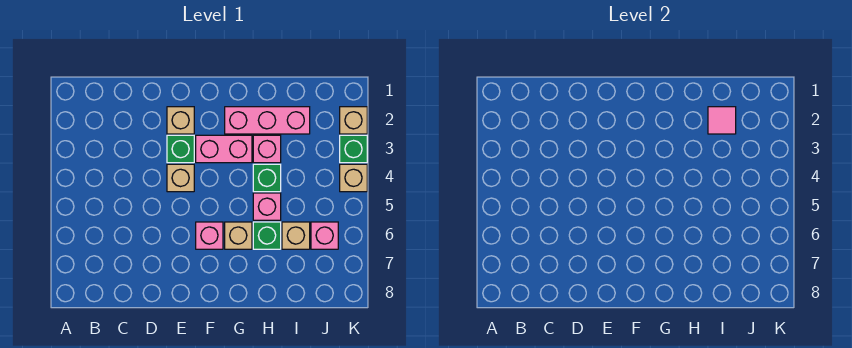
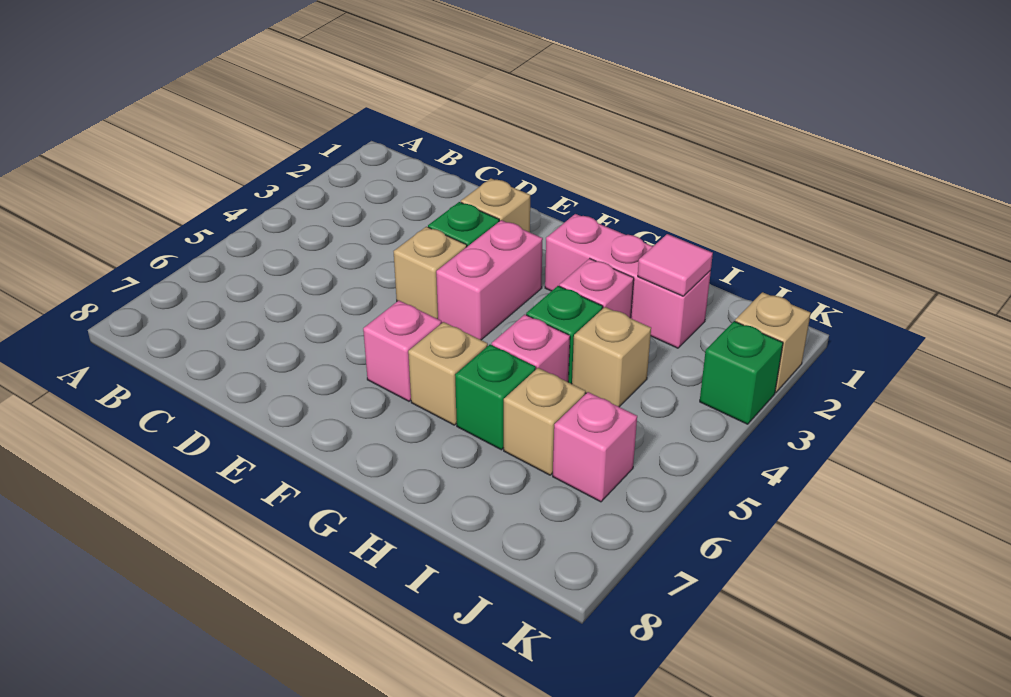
pink 1x2 brick [196,135,252,163] -> pink 1x2 brick turned to [436,220,543,340]
tan 1x1 brick [340,164,367,192] -> tan 1x1 brick moved to [572,307,651,407]

